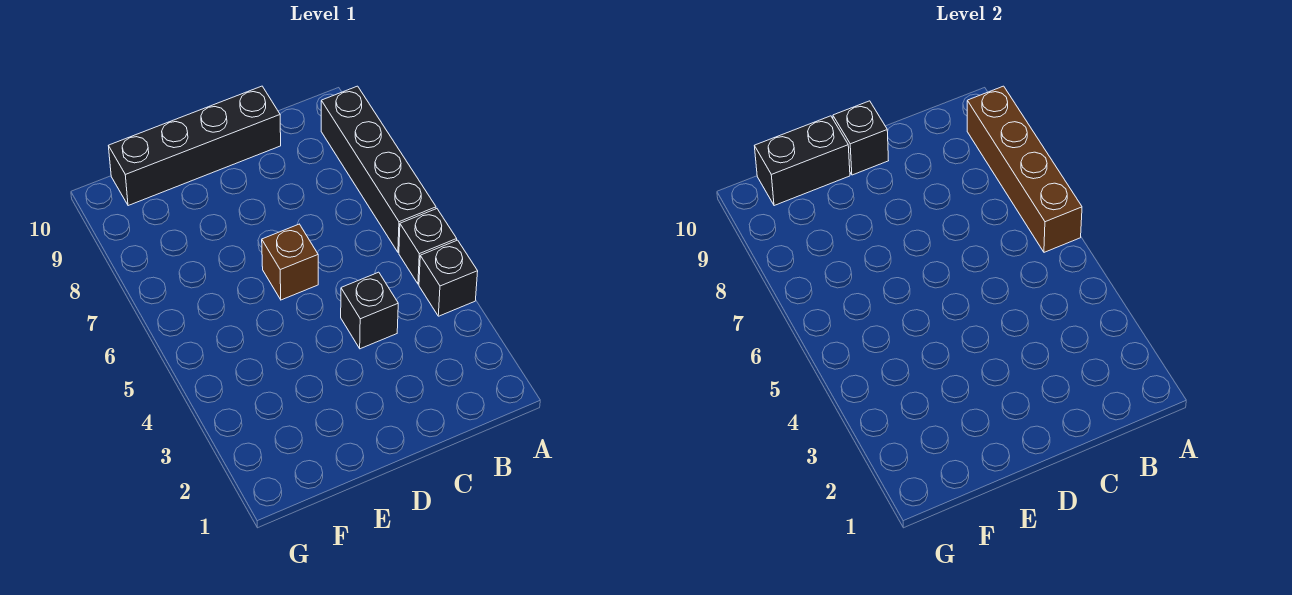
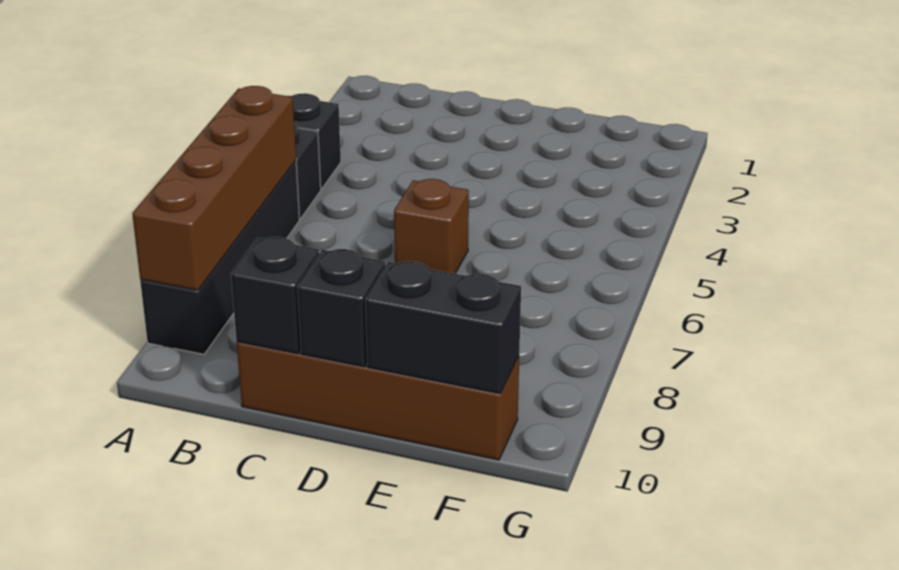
black 1x1 brick [341,272,398,349] -> black 1x1 brick moved to [231,237,319,354]
black 1x4 brick [109,86,281,206] -> brown 1x4 brick [237,342,519,460]

